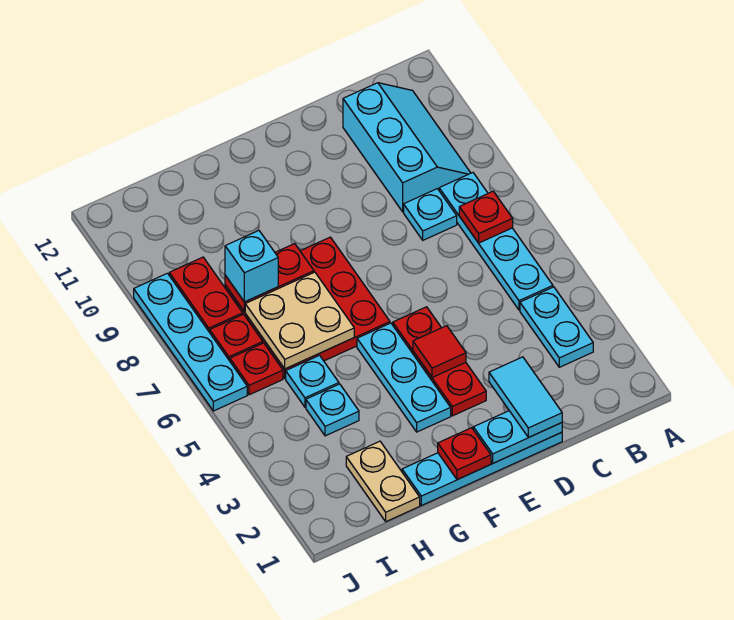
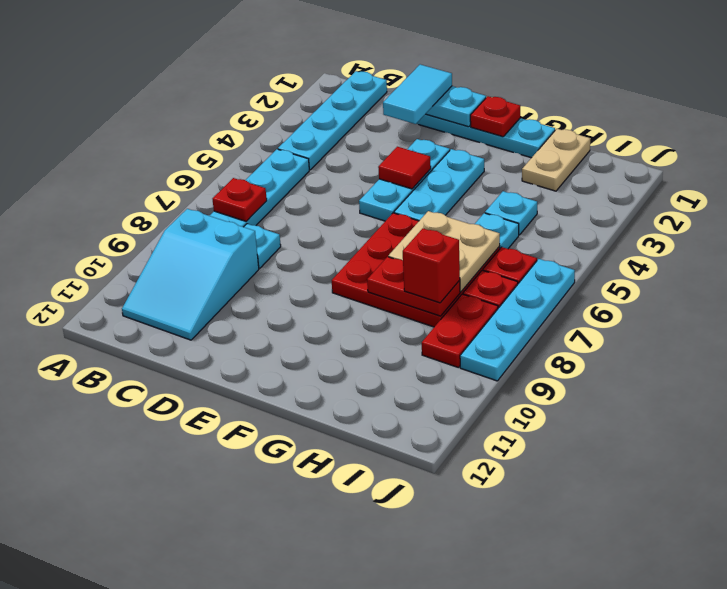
cyan 1x2 plate [520,287,593,367] -> cyan 1x4 plate [278,71,387,170]
cyan 2x3 slope [343,83,470,212] -> cyan 2x3 slope turned to [122,209,259,340]
red 1x3 plate [393,307,486,416] -> cyan 1x3 plate [359,139,450,221]
cyan 1x1 brick [225,231,278,302] -> red 1x1 brick [403,228,460,303]

